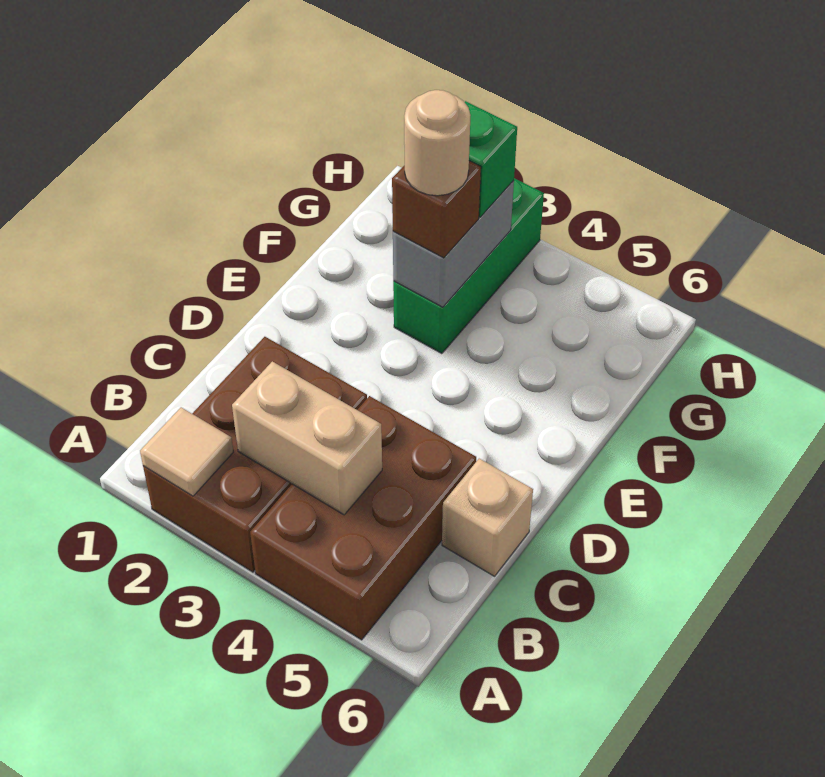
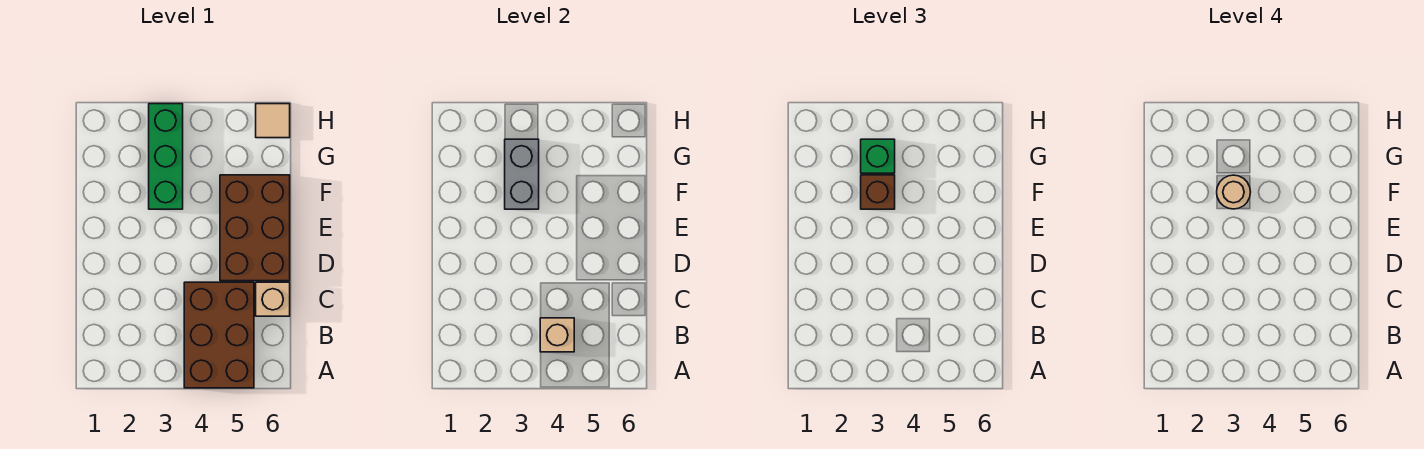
brown 2x3 brick [143,337,367,572] -> brown 2x3 brick moved to [220,175,290,281]
tan 1x1 tile [140,407,233,496] -> tan 1x1 tile moved to [256,104,290,138]
tan 1x2 brick [232,361,382,515] -> tan 1x1 brick [540,318,574,352]

